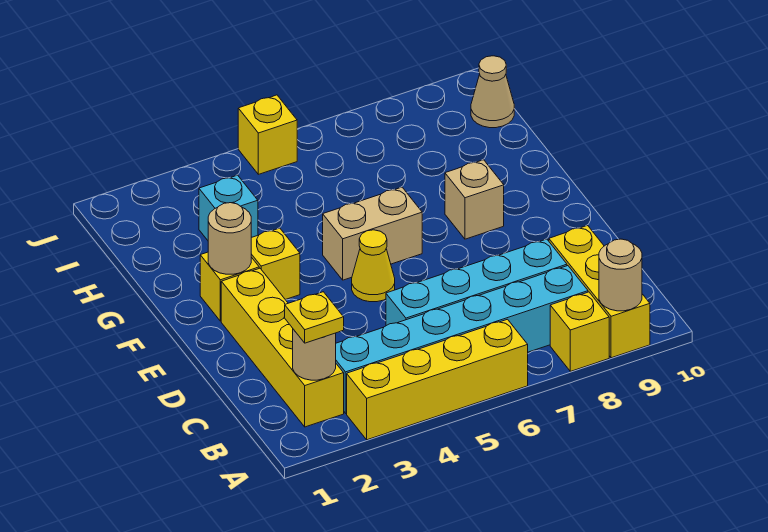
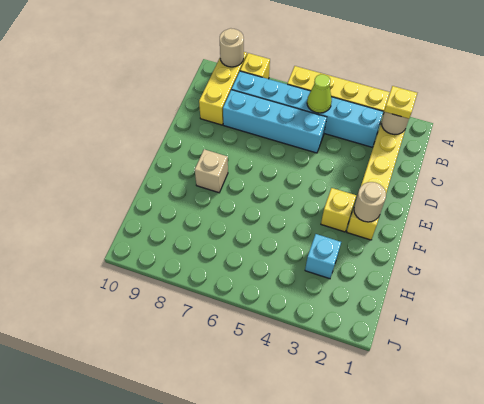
none -> lime 1x1 cone [307,74,332,113]
yellow 1x1 cone [352,230,395,302] -> none
tan 1x2 brick [323,187,422,280] -> none
tan 1x1 cone [471,56,514,128] -> none
yellow 1x1 brick [238,95,297,174] -> none

